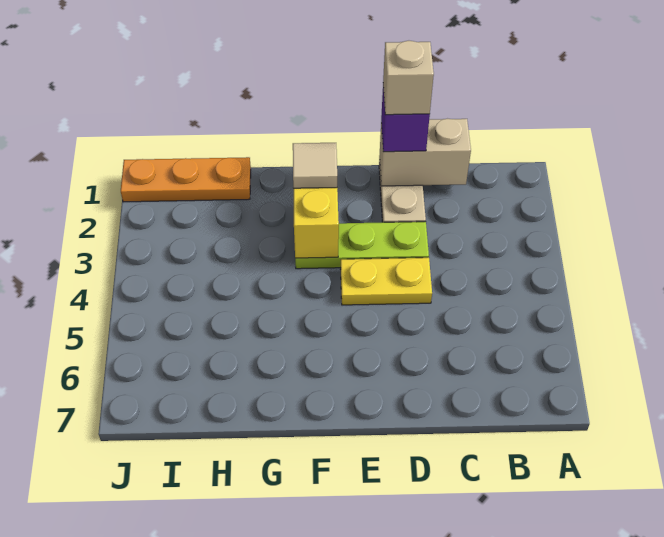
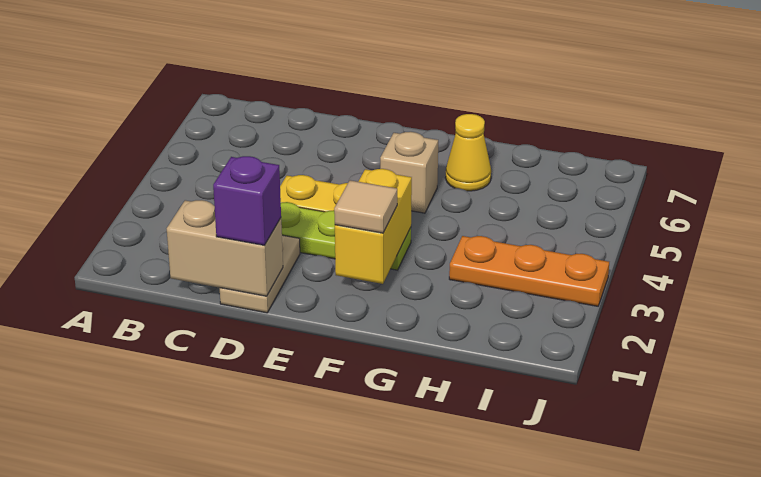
tan 1x1 brick [383,41,434,115] -> tan 1x1 brick moved to [380,132,438,213]
none -> yellow 1x1 cone [445,114,491,191]
orange 1x3 plate [121,157,251,202] -> orange 1x3 plate moved to [449,236,609,306]

